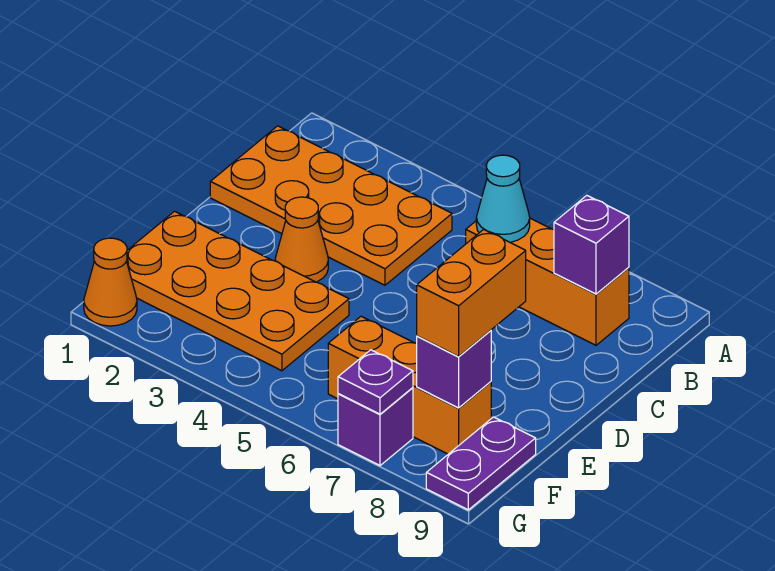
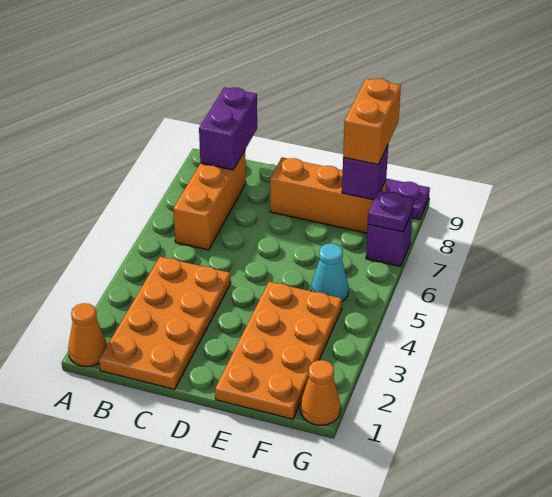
cyan 1x1 cone [476,155,530,242] -> cyan 1x1 cone moved to [311,244,349,301]
purple 1x1 brick [554,195,629,294] -> purple 1x2 brick [199,87,257,170]
orange 1x1 cone [275,197,328,282] -> orange 1x1 cone moved to [68,303,107,367]
orange 1x2 brick [417,229,526,357] -> orange 1x2 brick turned to [343,78,401,165]
orange 1x3 brick [328,316,491,454] -> orange 1x3 brick turned to [270,158,386,233]

